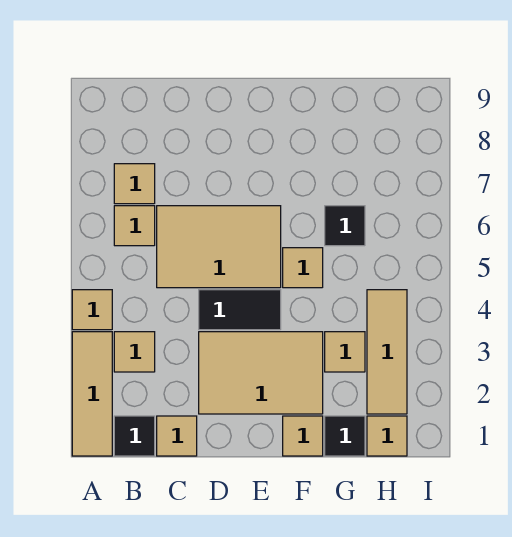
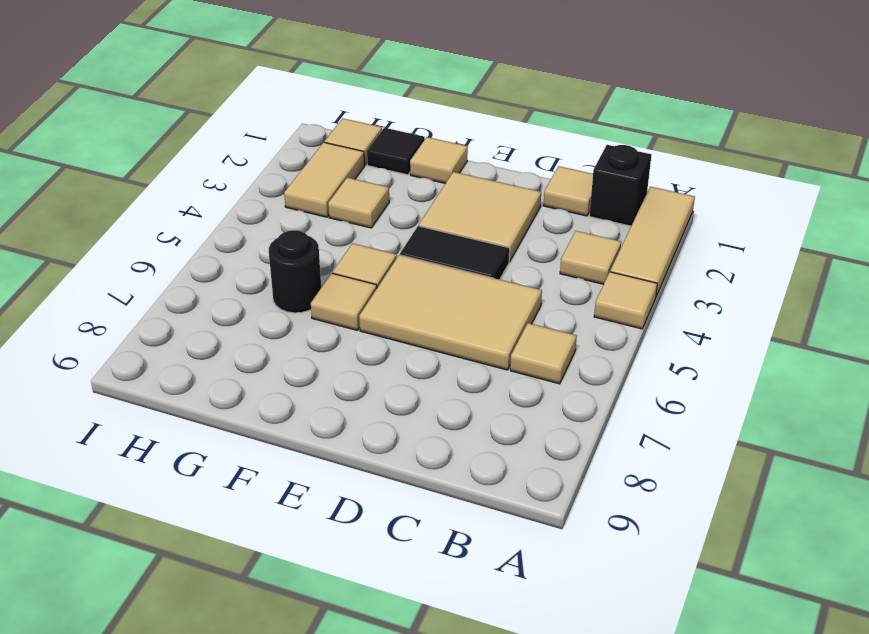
black 1x1 tile [114,416,155,456] -> black 1x1 brick [589,145,652,226]
tan 1x1 tile [114,164,155,204] -> tan 1x1 tile moved to [311,273,377,330]
tan 2x3 tile [199,332,323,414] -> tan 2x2 tile [419,172,541,262]
black 1x1 tile [325,206,365,246] -> black 1x1 round brick [269,230,321,313]
tan 1x3 tile [367,290,407,414] -> tan 1x2 tile [284,142,365,217]

